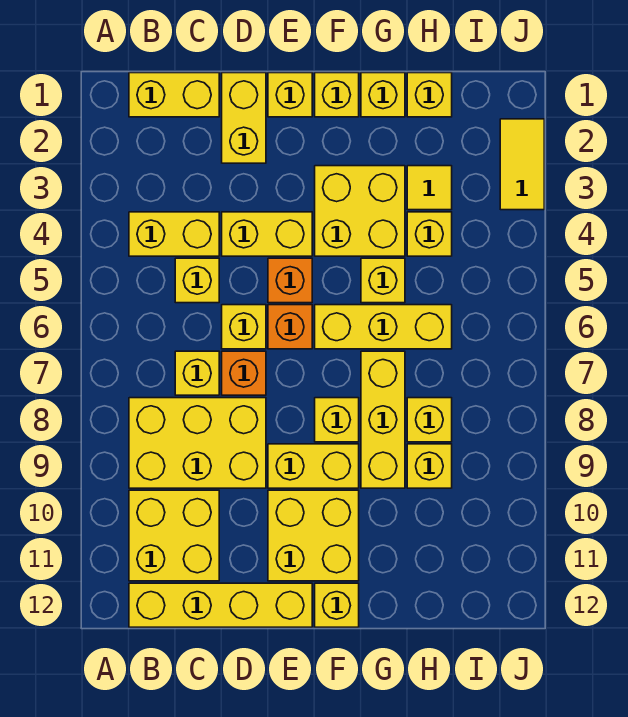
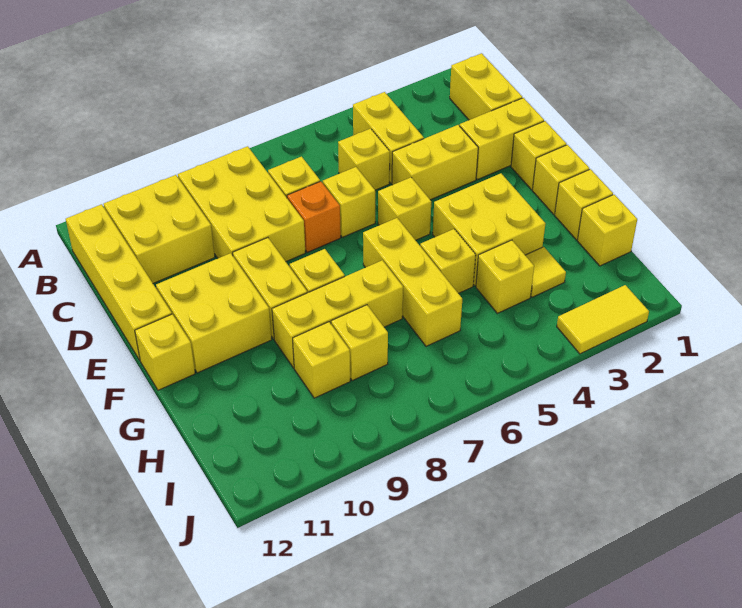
yellow 1x2 brick [222,212,312,256] -> yellow 1x2 brick turned to [392,125,478,200]
orange 1x1 brick [268,258,312,303] -> yellow 1x1 brick [378,177,431,240]
orange 1x1 brick [268,305,312,349] -> none

